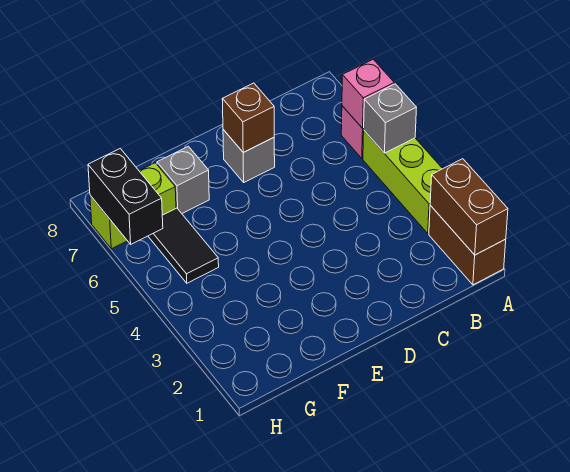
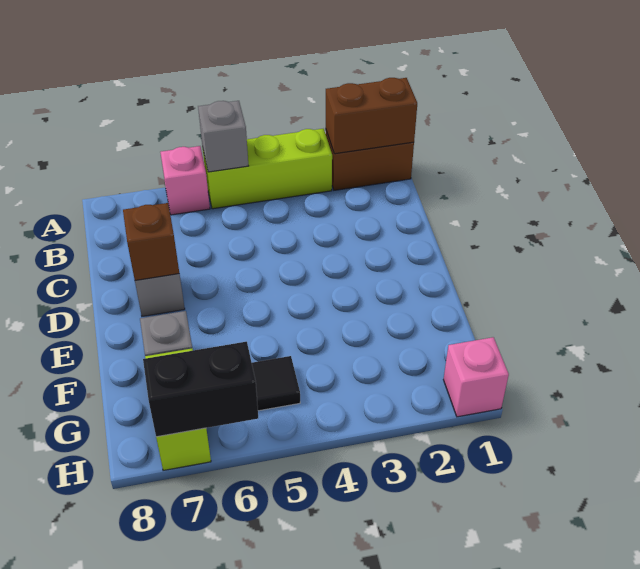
pink 1x1 brick [342,59,394,128] -> pink 1x1 brick moved to [443,337,509,417]

